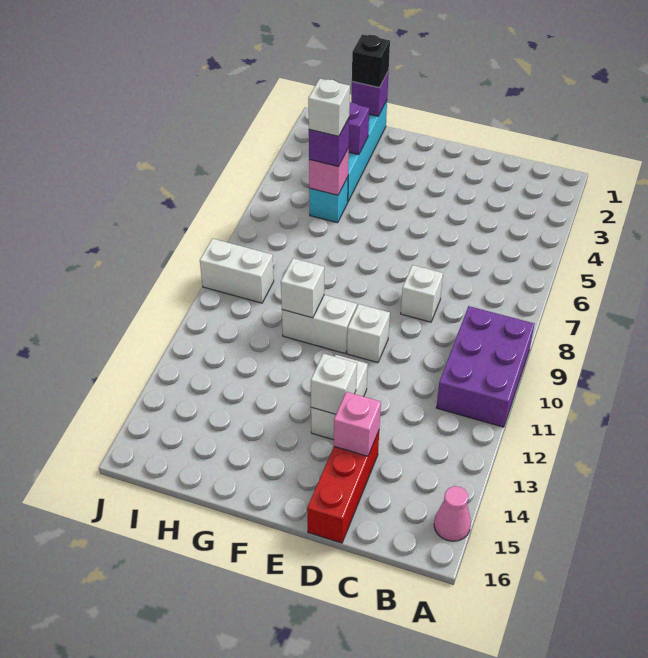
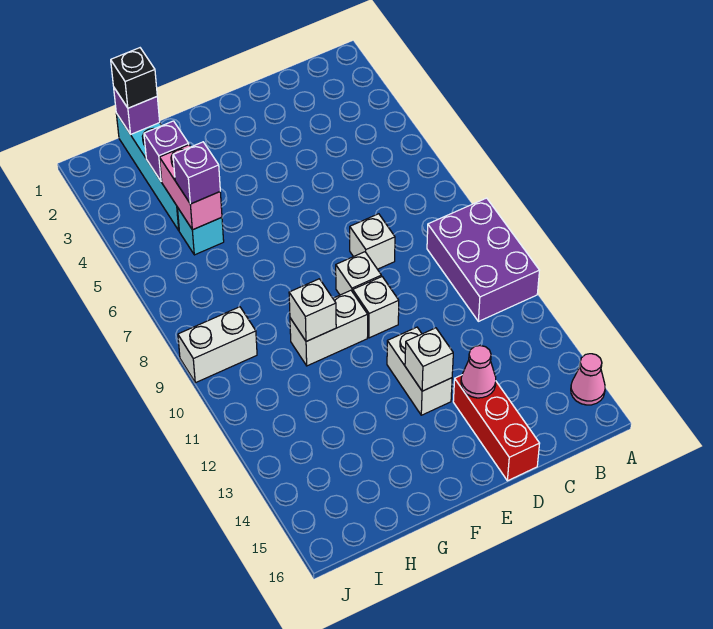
pink 1x1 brick [334,392,381,456] -> pink 1x1 cone [461,346,496,398]
pink 1x1 brick [309,148,349,195] -> pink 1x2 brick [160,145,222,230]
white 1x1 brick [308,79,350,136] -> white 1x1 brick moved to [336,252,381,295]

